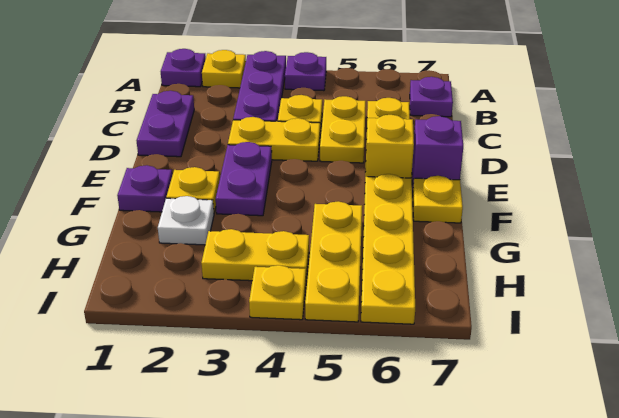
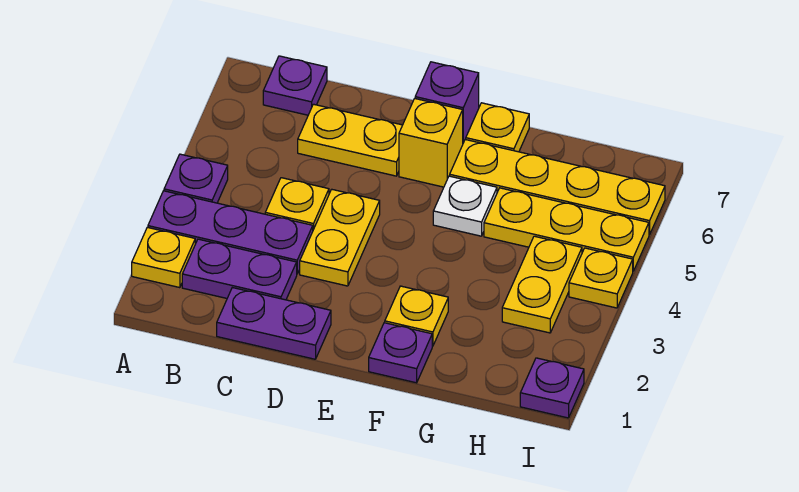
purple 1x1 plate [161,49,206,87] -> purple 1x1 plate moved to [520,358,584,418]
yellow 1x2 plate [320,96,366,163] -> none
purple 1x2 plate [216,142,272,216] -> purple 1x2 plate moved to [182,239,297,300]
white 1x1 plate [158,196,214,245] -> white 1x1 plate moved to [433,176,497,236]

